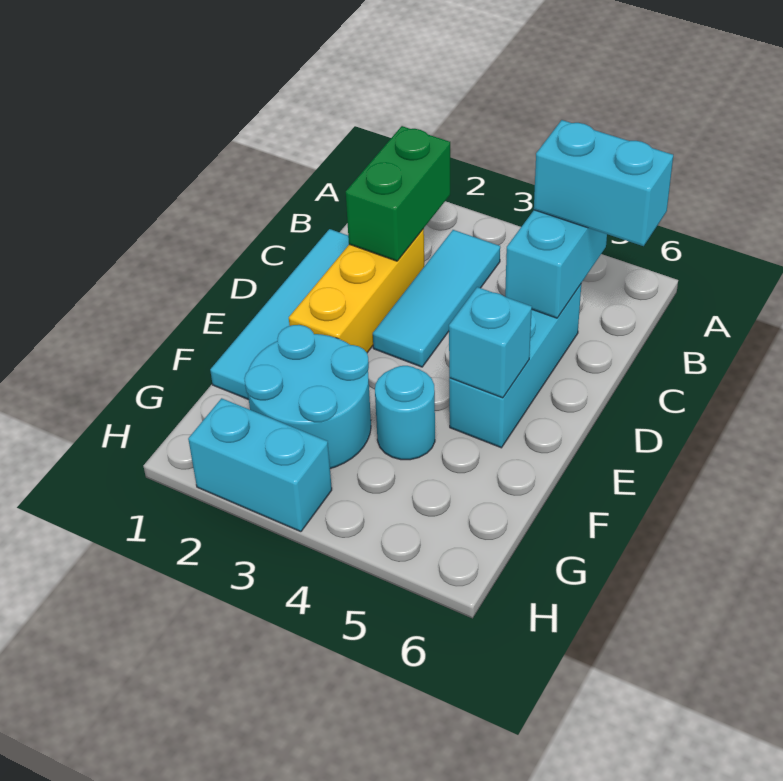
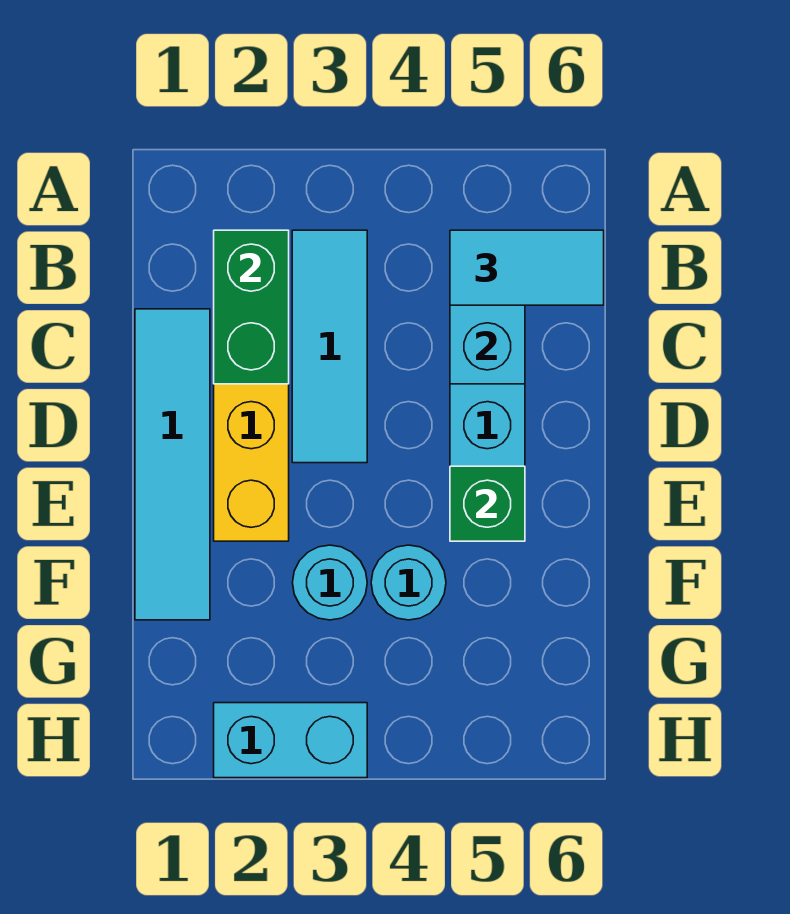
cyan 1x2 brick [534,120,673,246] -> cyan 1x2 tile [450,230,604,305]
cyan 1x1 brick [449,287,532,398] -> green 1x1 brick [450,466,525,541]
cyan 2x2 round brick [244,325,371,469] -> cyan 1x1 round brick [292,545,367,620]

